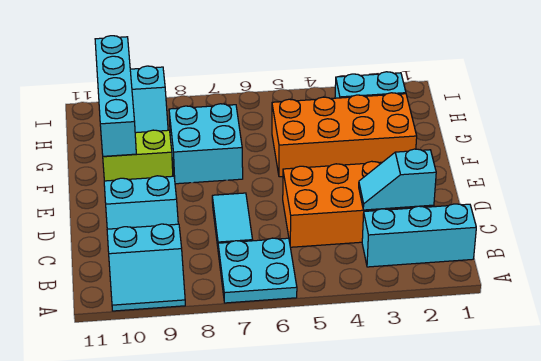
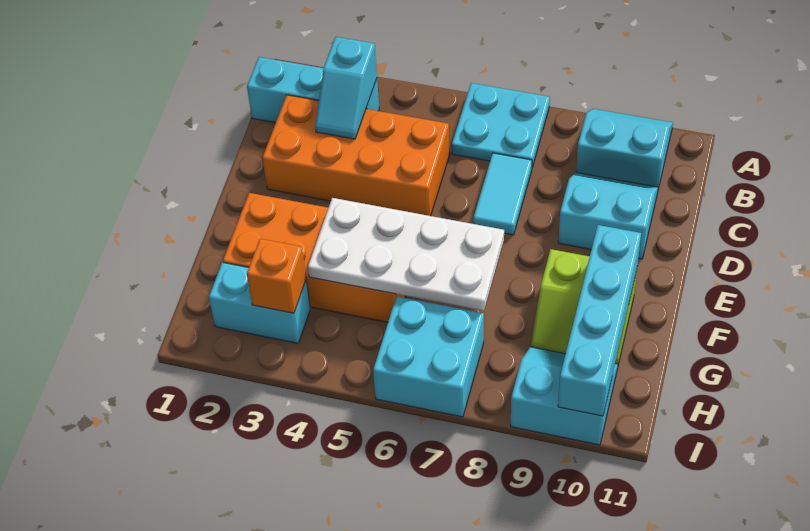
cyan 1x2 slope [359,149,436,210] -> cyan 1x2 slope turned to [315,37,377,139]
none -> white 2x4 plate [308,198,504,311]
cyan 2x2 brick [169,104,243,184] -> cyan 2x2 brick moved to [373,296,484,417]
none -> orange 1x1 brick [247,239,306,313]

